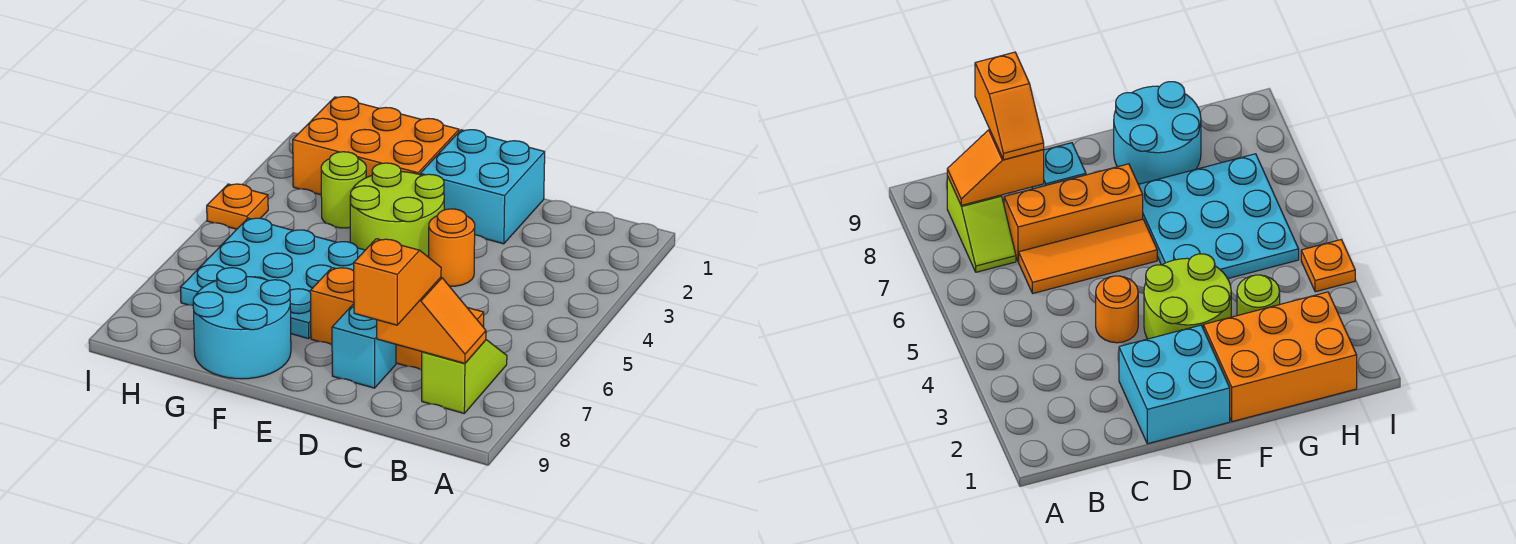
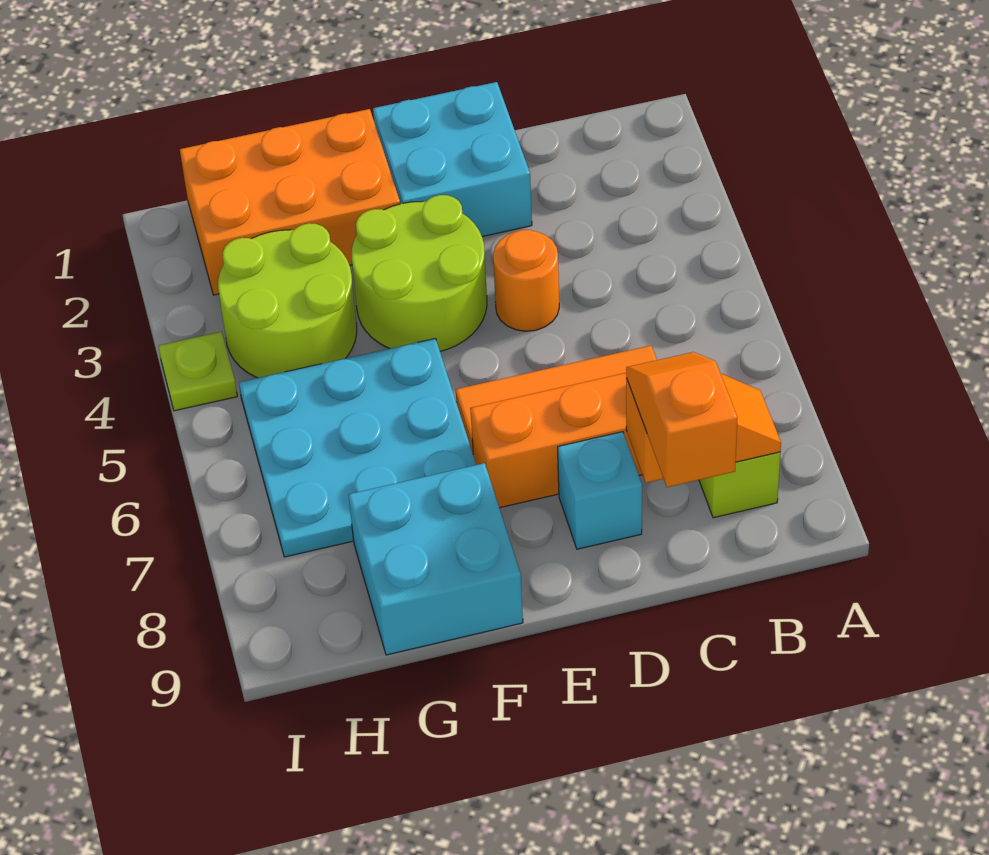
cyan 2x2 round brick [193,268,291,379] -> cyan 2x2 brick [348,463,523,655]
lime 1x1 round brick [321,152,366,228] -> lime 2x2 round brick [218,223,357,378]
orange 1x1 plate [207,184,268,229] -> lime 1x1 plate [159,332,237,411]

